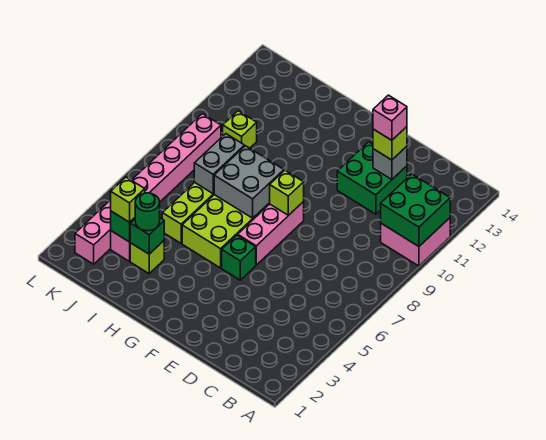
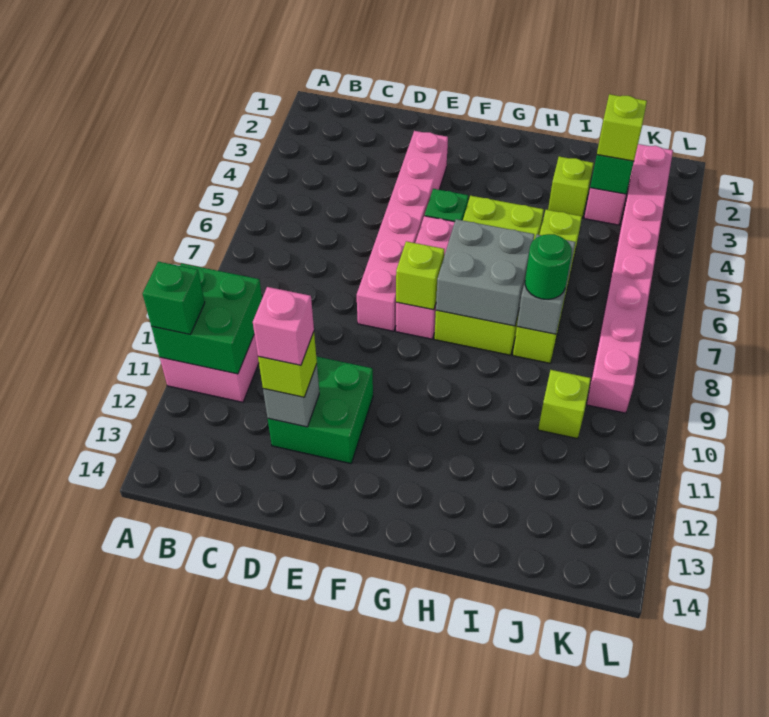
none -> pink 1x6 brick [357,131,448,331]
green 1x1 brick [130,218,164,254] -> green 1x1 brick moved to [143,262,205,334]
green 1x1 round brick [135,193,160,231] -> green 1x1 round brick moved to [525,234,572,299]

